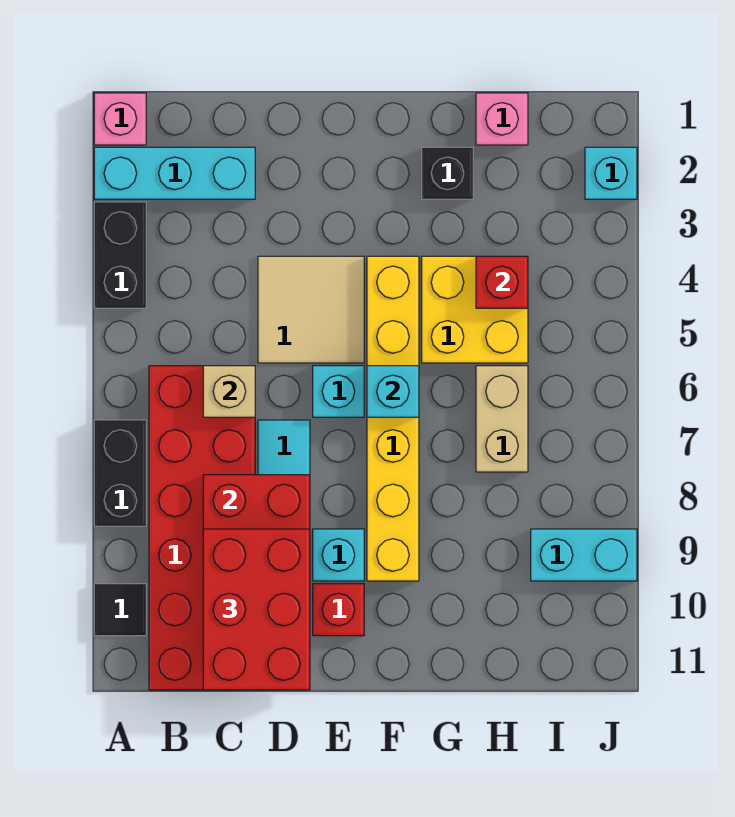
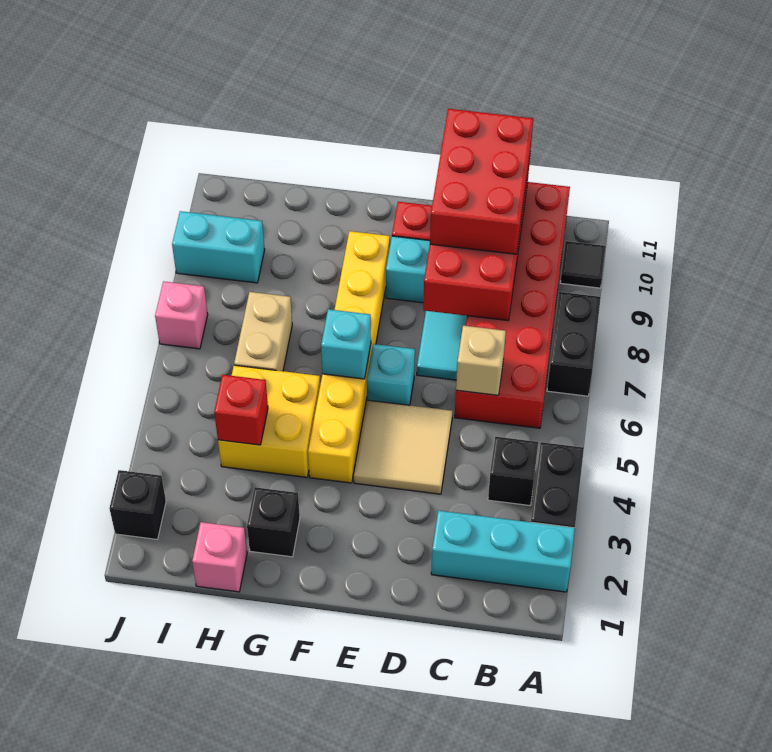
pink 1x1 brick [94,93,146,145] -> pink 1x1 brick moved to [155,281,208,349]
none -> black 1x1 brick [488,437,538,506]
cyan 1x1 brick [585,147,637,199] -> black 1x1 brick [109,470,166,539]

